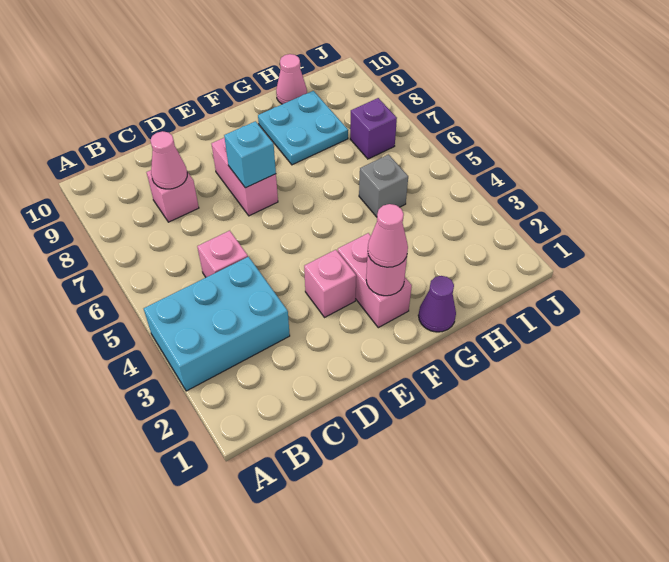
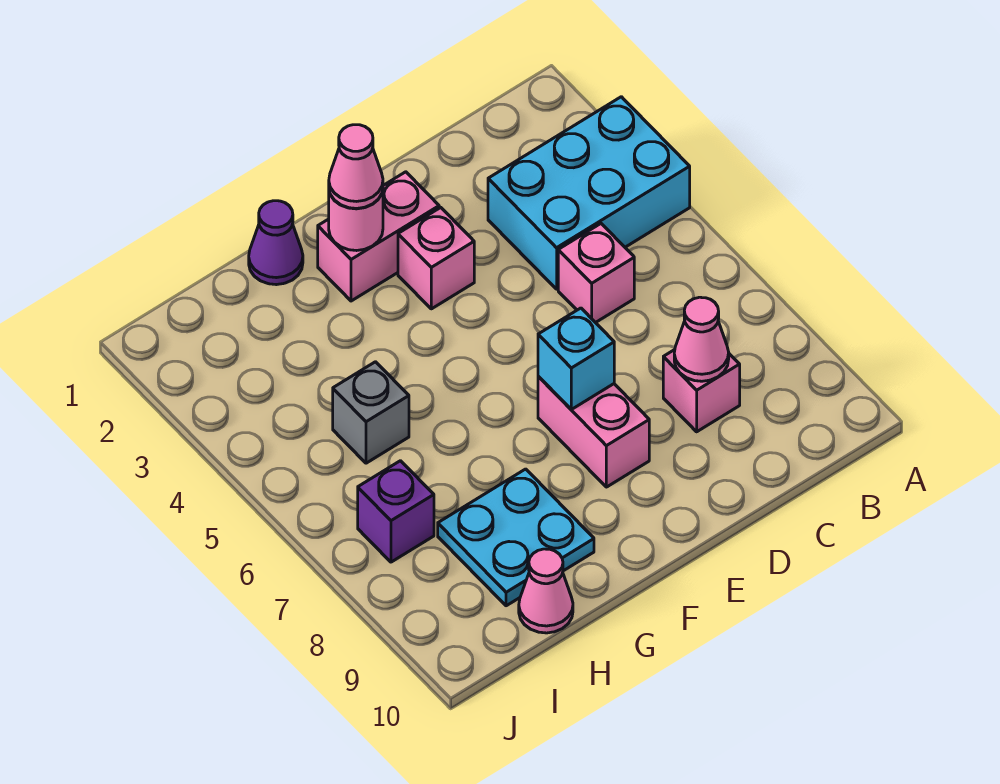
pink 1x2 brick [338,233,412,328] -> pink 1x2 brick turned to [318,172,439,301]

